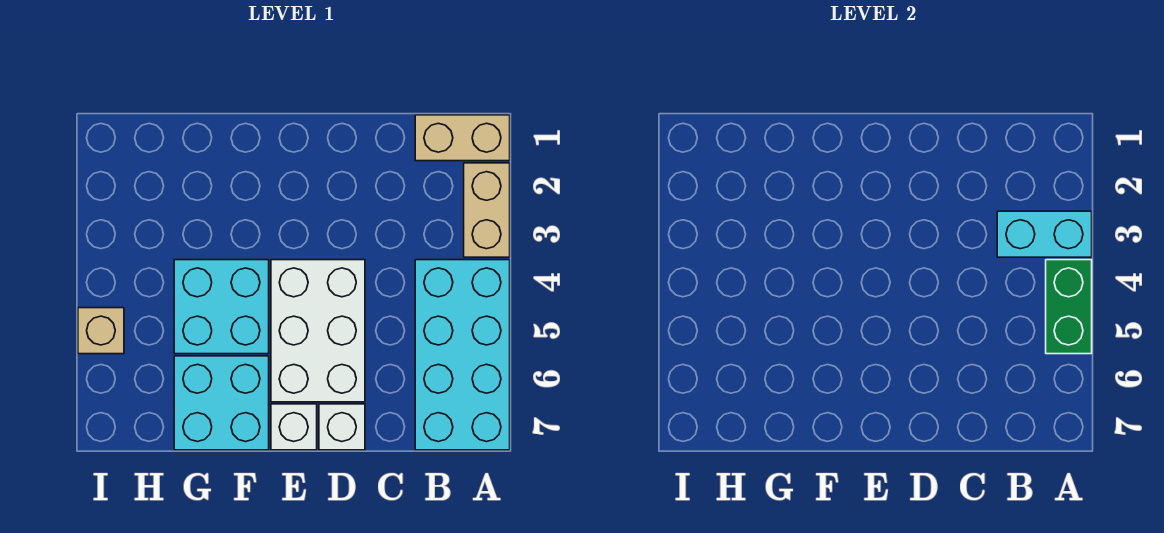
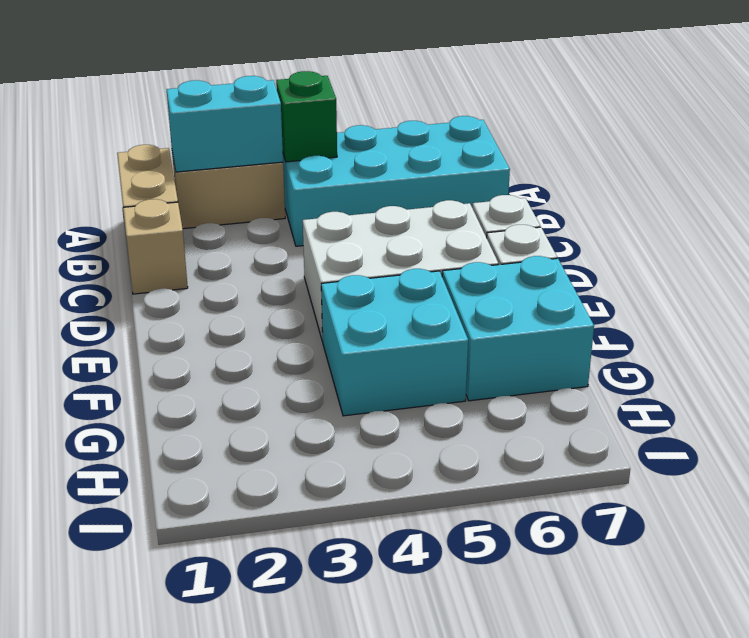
cyan 1x2 brick [997,211,1092,257] -> cyan 1x2 brick turned to [167,76,283,172]
green 1x2 brick [1046,260,1092,354] -> green 1x1 brick [276,71,337,162]
tan 1x1 brick [78,308,124,354] -> tan 1x1 brick moved to [123,199,188,294]

